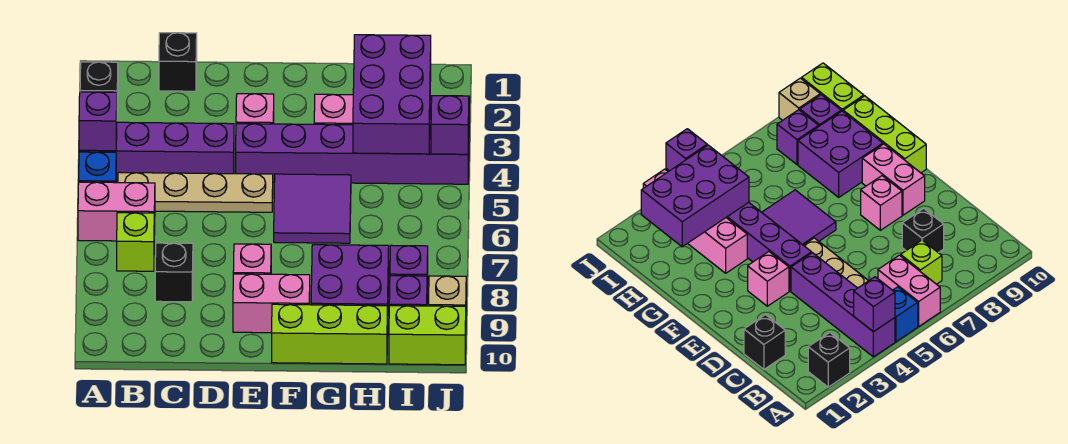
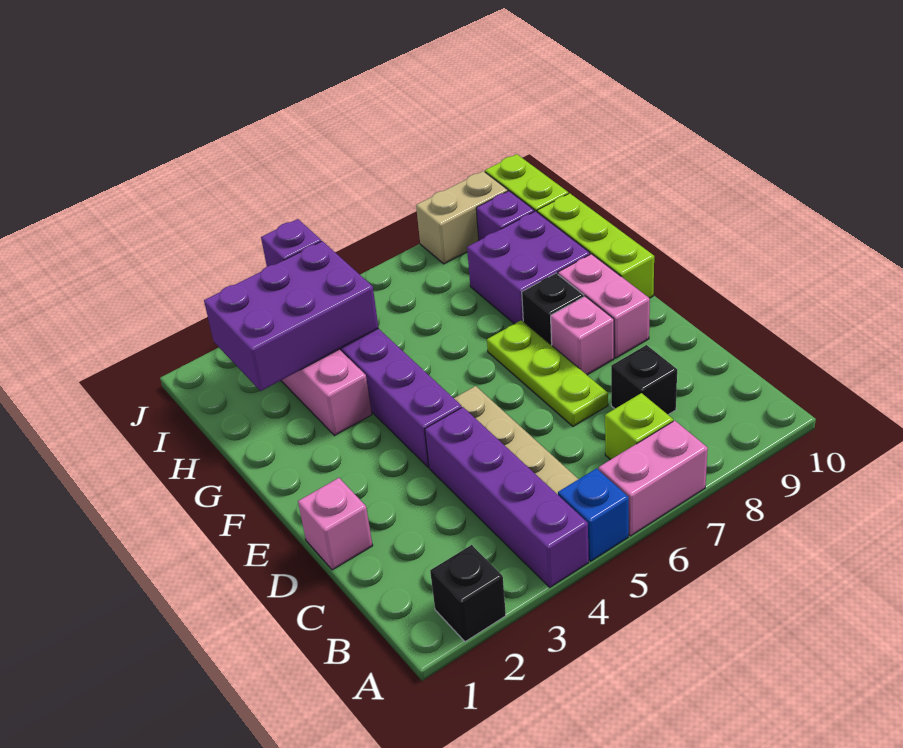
purple 1x1 brick [79,92,117,151] -> none
pink 1x2 brick [78,182,155,241] -> pink 1x2 brick turned to [599,421,708,536]
black 1x1 brick [159,33,197,91] -> black 1x1 brick moved to [522,273,584,345]
none -> lime 1x3 plate [487,320,608,426]
pink 1x1 brick [236,94,274,124] -> pink 1x1 brick moved to [298,478,373,570]
purple 2x2 tile [274,174,351,243] -> none
purple 1x1 brick [390,245,428,285] -> none
tan 1x1 brick [429,276,466,306] -> tan 1x2 brick [416,171,508,264]

